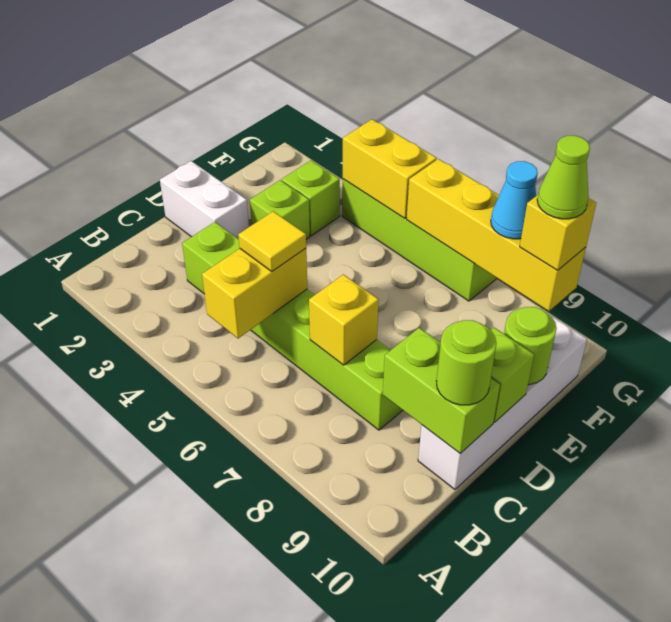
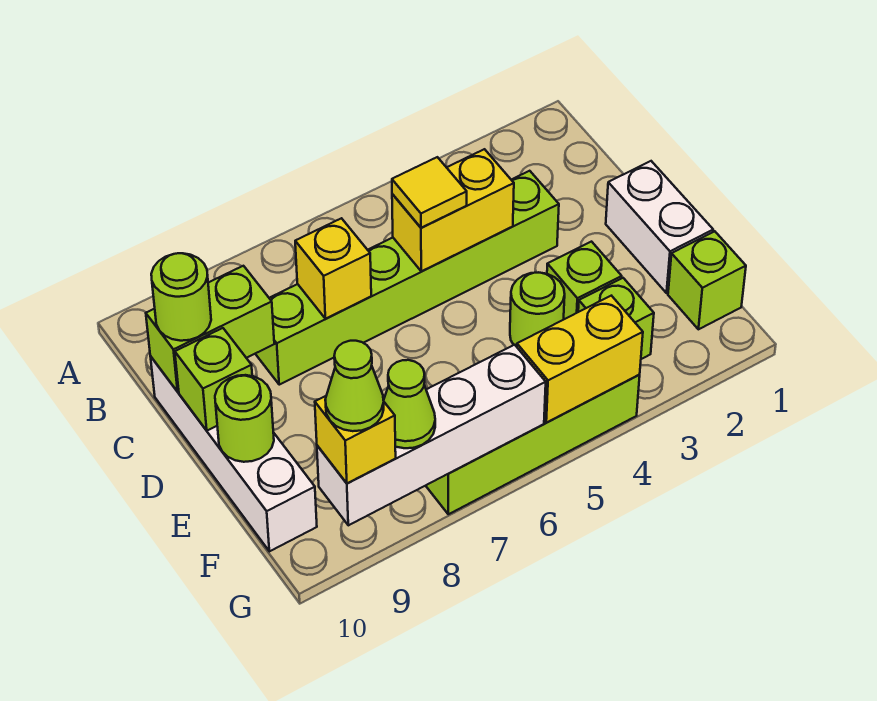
yellow 1x2 brick [202,248,307,338] -> yellow 1x2 brick turned to [392,149,514,271]
white 1x2 brick [160,161,249,239] -> white 1x2 brick turned to [606,161,713,293]
none -> lime 1x1 round brick [510,273,565,347]
none -> lime 1x1 brick [668,231,746,329]
yellow 1x4 brick [407,159,586,311] -> white 1x4 brick [317,345,546,525]
cyan 1x1 cone [491,161,538,239] -> lime 1x1 cone [384,360,435,448]

